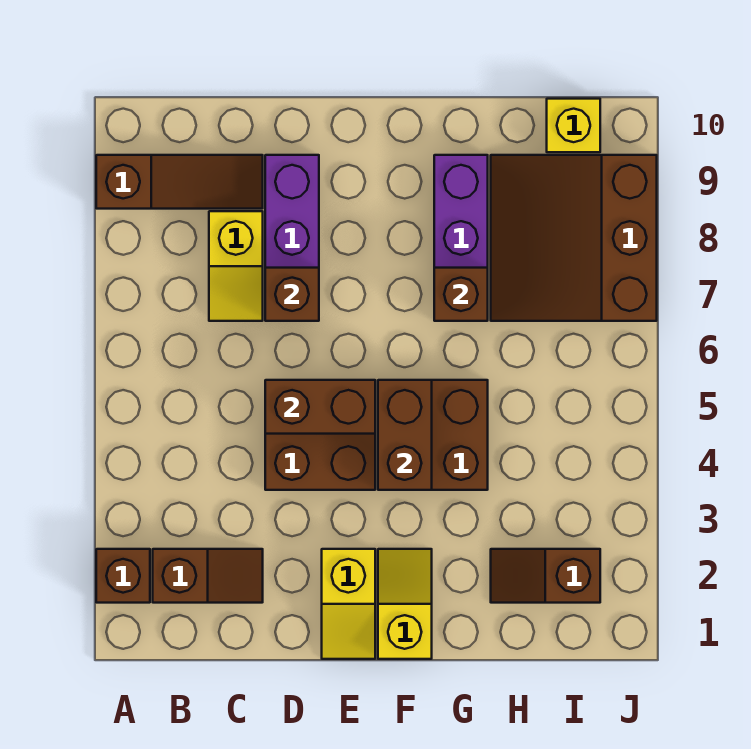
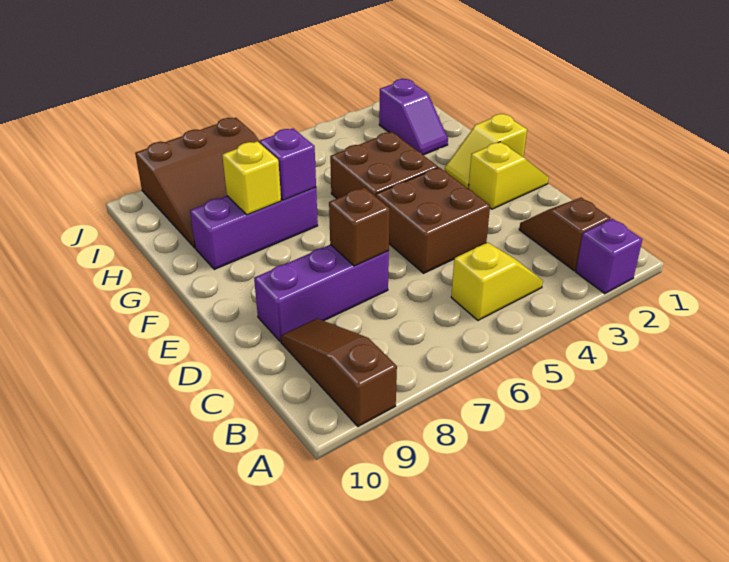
brown 1x1 brick [96,549,150,603] -> purple 1x1 brick [576,219,642,294]
yellow 1x2 slope [209,211,263,321] -> yellow 1x2 slope moved to [451,242,543,320]
brown 1x2 brick [265,380,375,434] -> none
brown 1x2 brick [378,380,432,490] -> none
brown 1x1 brick [434,268,488,321] -> purple 1x1 brick [259,128,316,200]
brown 1x2 slope [491,549,600,603] -> purple 1x2 slope [379,79,448,155]
yellow 1x1 brick [547,99,600,152] -> yellow 1x1 brick moved to [222,141,281,215]

